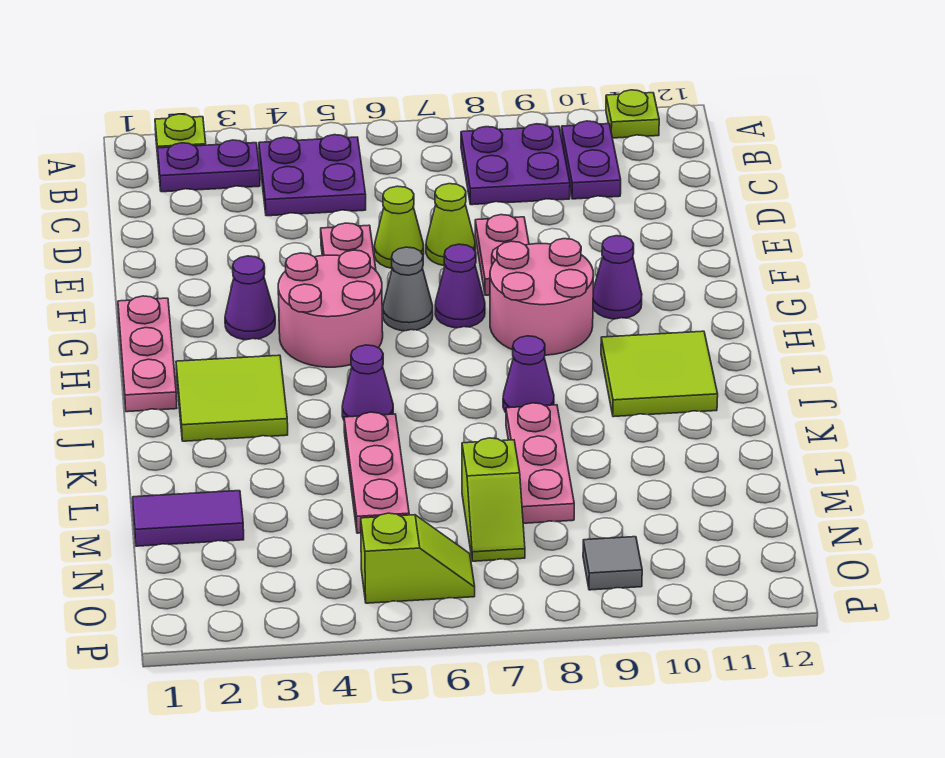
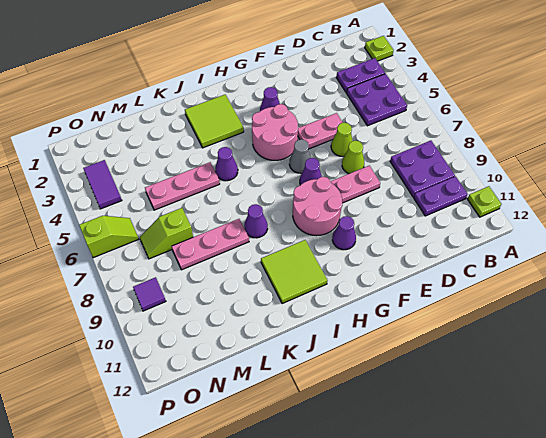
purple 1x2 plate [158,140,260,192] -> purple 1x2 plate turned to [336,58,385,93]
pink 1x3 plate [118,296,177,412] -> none
purple 1x2 tile [133,491,244,546] -> purple 1x2 tile moved to [83,160,122,209]
lime 1x2 slope [361,513,475,603] -> lime 1x2 slope turned to [79,216,139,258]
grey 1x1 tile [583,537,642,590] -> purple 1x1 tile [133,277,166,311]

